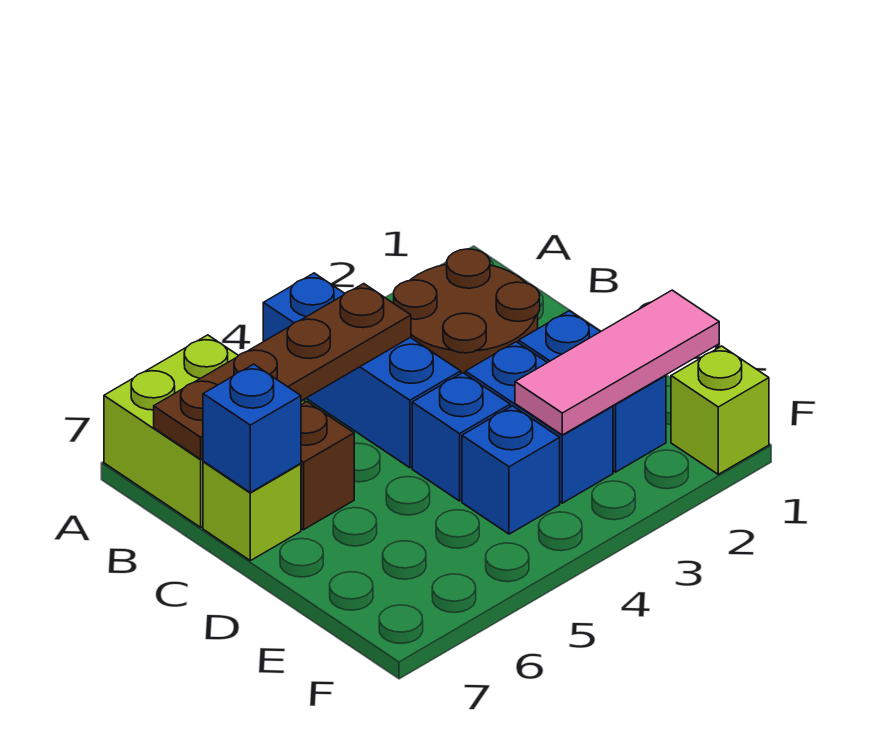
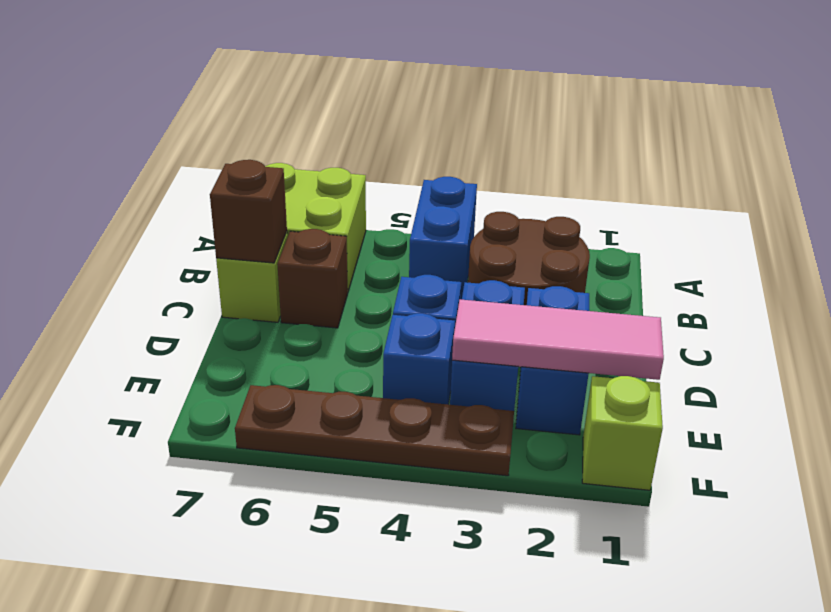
blue 1x3 brick [263,273,461,468] -> blue 1x2 brick [409,177,477,300]
brown 1x4 plate [154,284,411,459] -> brown 1x4 plate moved to [235,385,514,476]
blue 1x1 brick [203,364,301,492] -> brown 1x1 brick [210,160,287,263]

